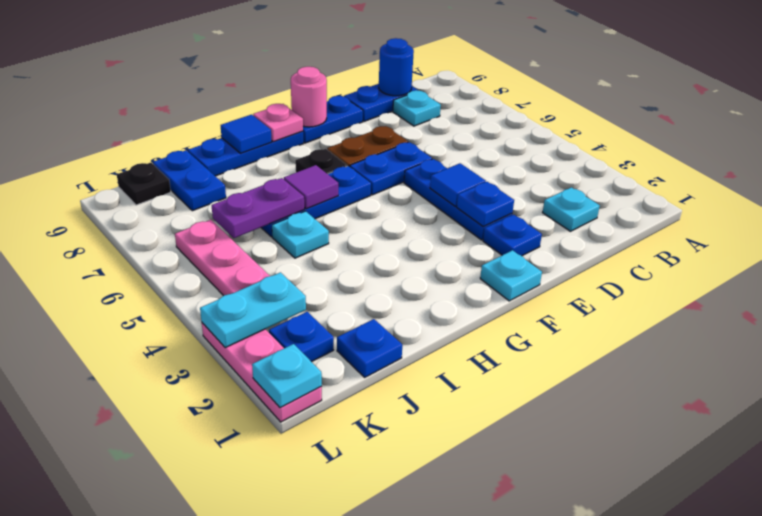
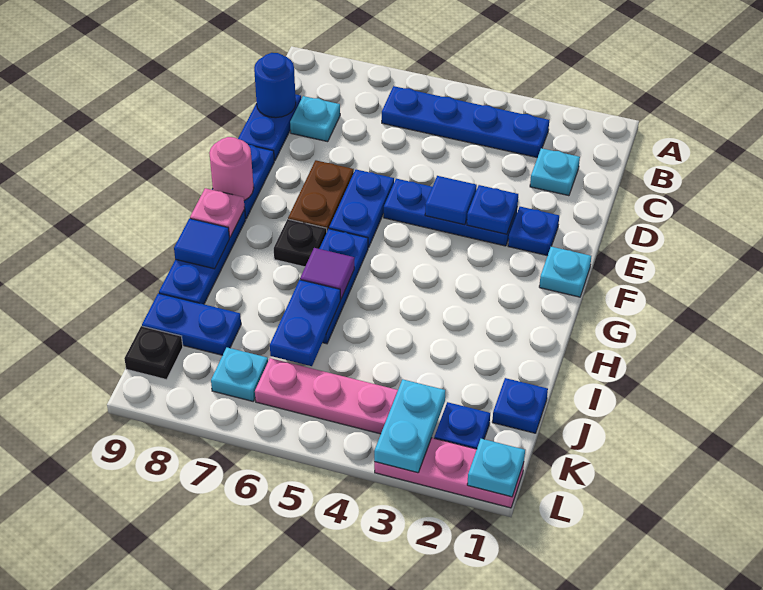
none -> blue 1x4 plate [382,86,549,158]
cyan 1x1 plate [272,211,329,258] -> cyan 1x1 plate moved to [211,348,268,401]
purple 1x2 plate [212,178,304,238] -> blue 1x2 plate [270,280,341,366]

